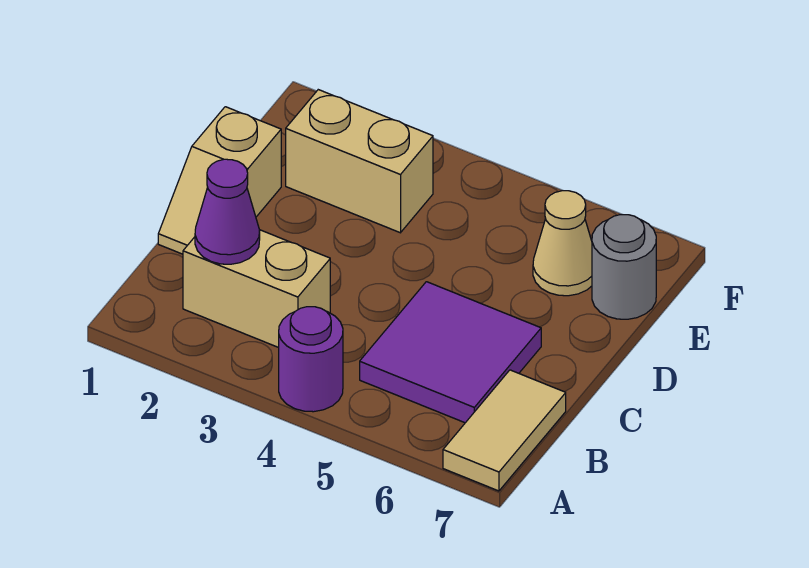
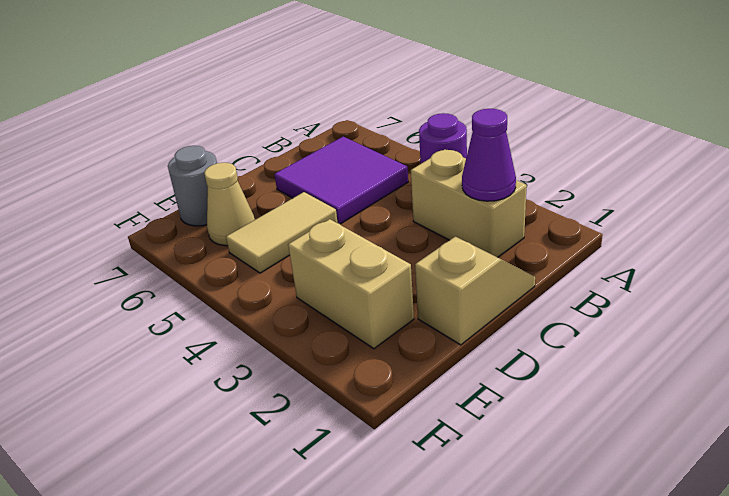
tan 1x2 tile [443,370,566,491] -> tan 1x2 tile moved to [226,192,337,273]

